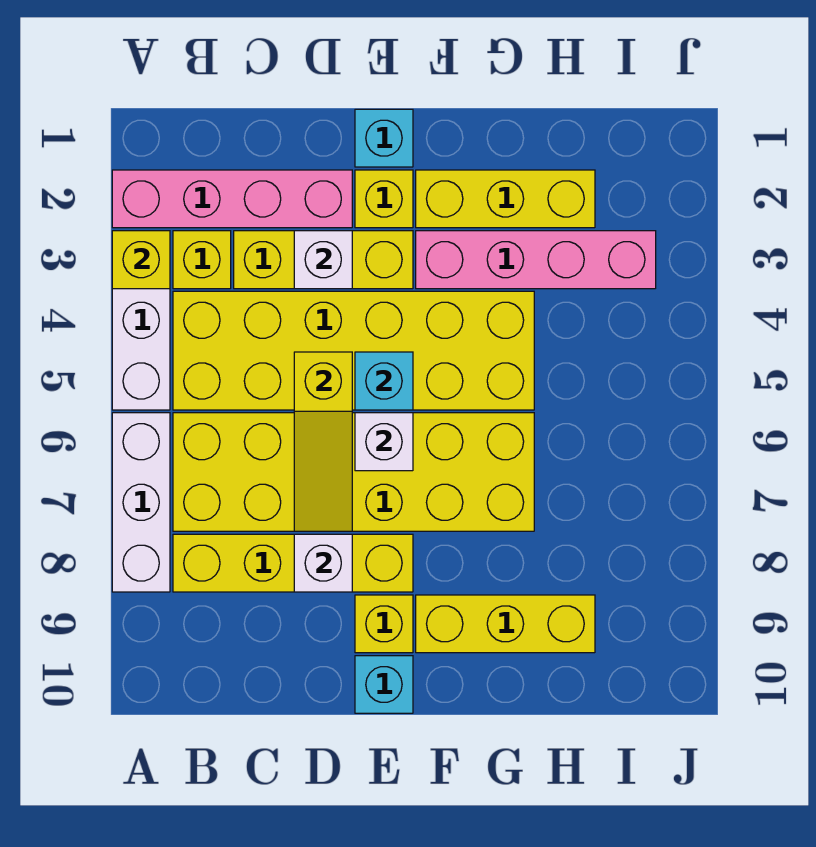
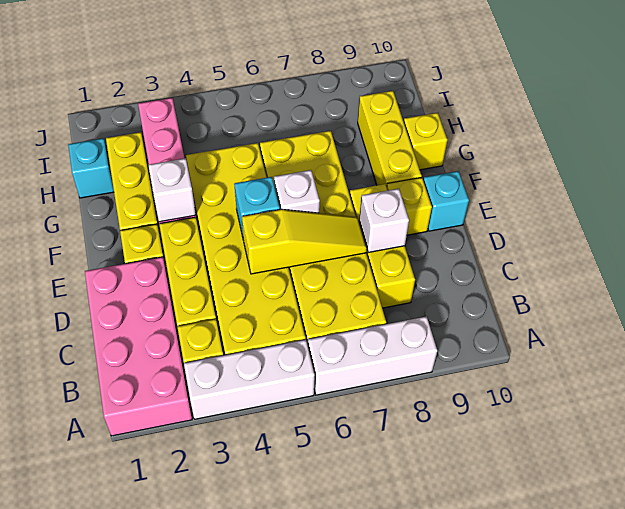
pink 1x4 brick [112,170,352,228] -> pink 2x4 brick [85,257,192,436]
yellow 1x1 brick [112,231,170,289] -> yellow 1x1 brick moved to [404,113,447,170]
yellow 1x4 brick [173,534,413,592] -> yellow 1x3 brick [350,184,415,308]
white 1x1 brick [294,231,352,289] -> white 1x1 brick moved to [148,158,196,222]
cyan 1x1 brick [355,109,413,167] -> cyan 1x1 brick moved to [68,138,114,198]

